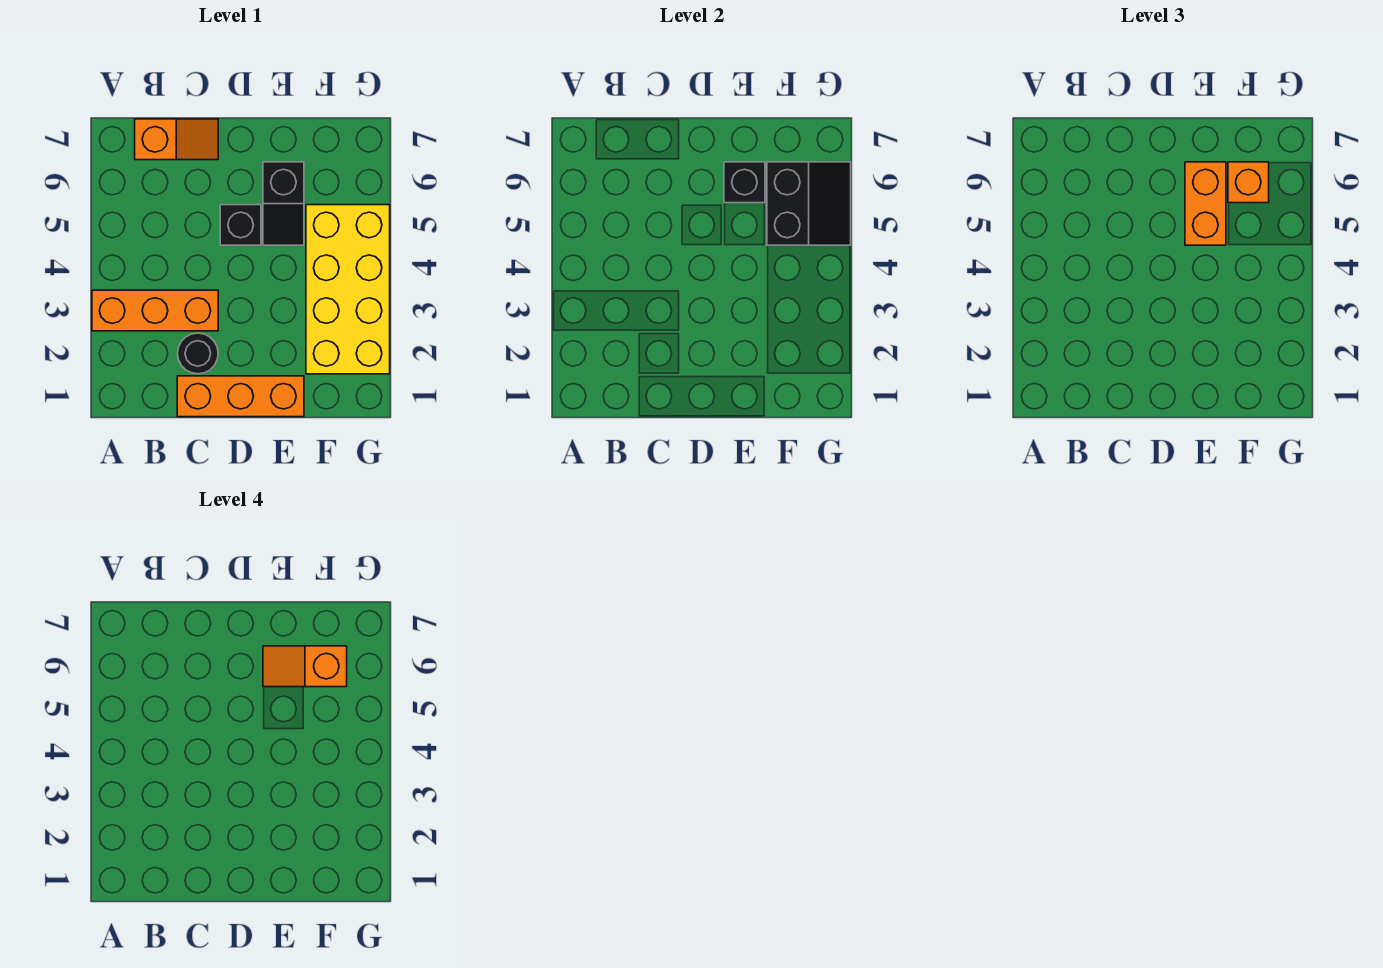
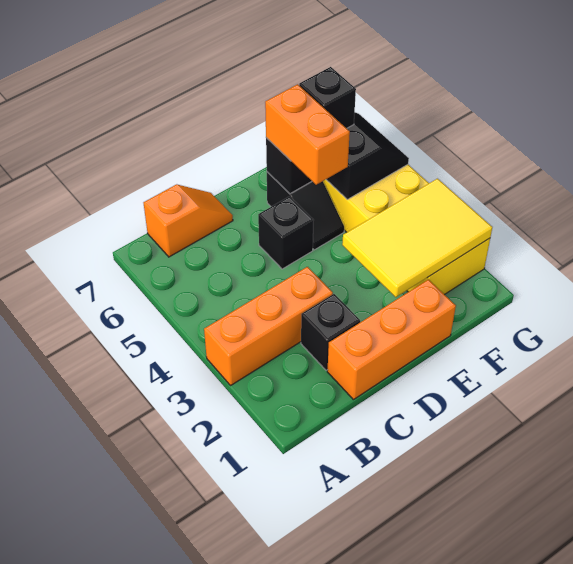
black 1x1 round brick [178,333,218,374] -> black 1x1 brick [301,294,360,370]
none -> yellow 2x3 tile [342,179,492,297]
orange 1x2 slope [263,646,347,687] -> none
orange 1x1 brick [1228,162,1269,203] -> black 1x1 brick [299,67,356,128]

